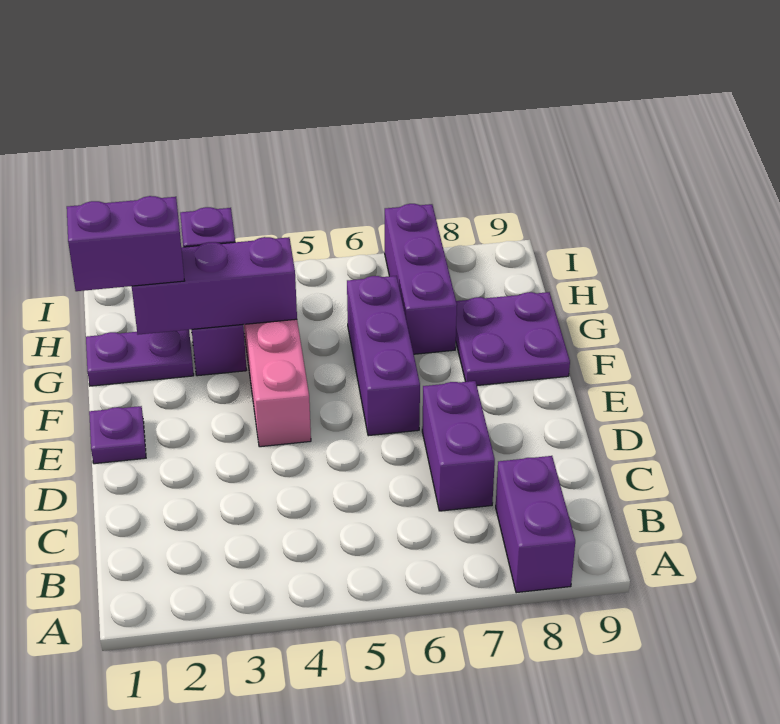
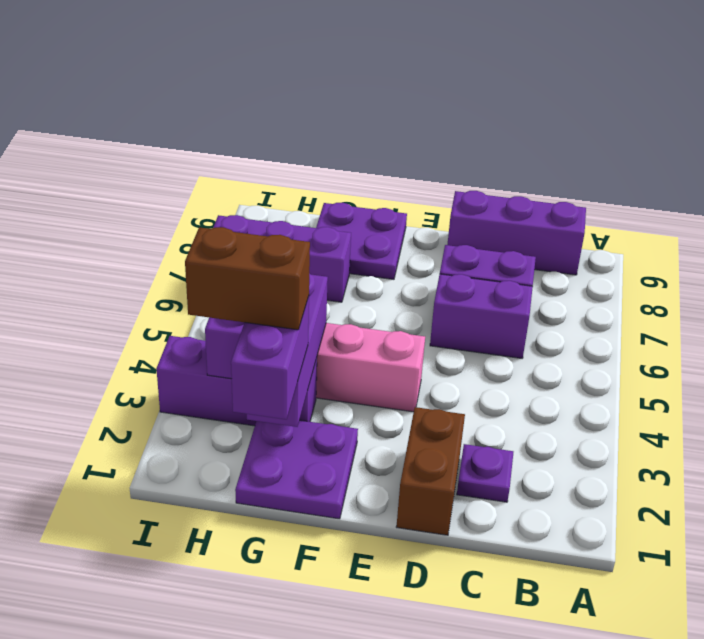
purple 1x2 brick [496,456,575,593] -> purple 1x2 brick moved to [430,274,533,358]
none -> brown 1x2 brick [396,407,465,535]
purple 1x1 plate [89,406,146,464] -> purple 1x1 plate moved to [457,444,513,502]
purple 1x3 brick [347,276,420,436] -> purple 1x3 brick moved to [447,191,586,275]
purple 1x2 plate [86,330,194,386] -> purple 2x2 plate [235,420,358,519]
none -> brown 1x2 brick [185,227,310,330]

